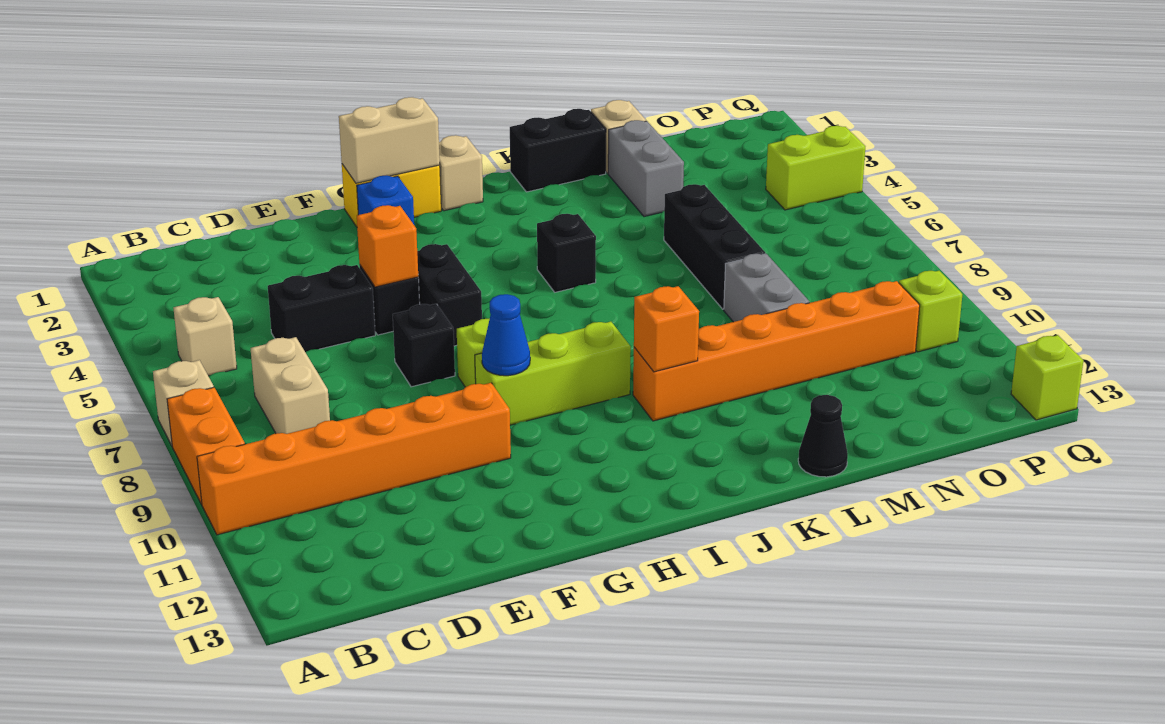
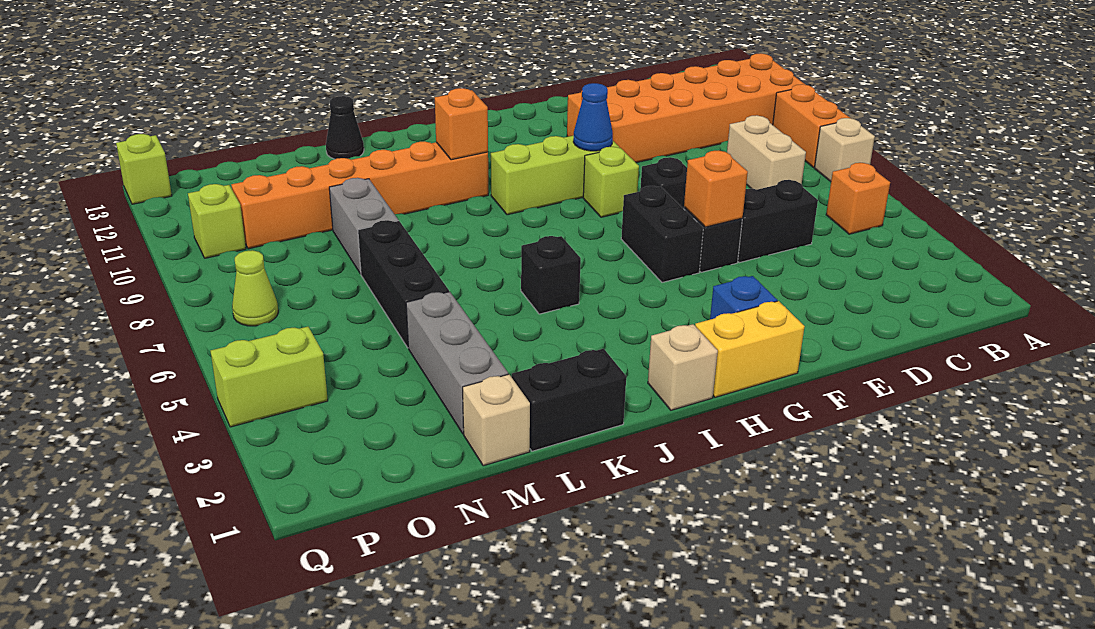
orange 1x6 brick [197,383,511,535] -> orange 2x6 brick [567,53,805,163]
tan 1x1 brick [173,297,237,376] -> orange 1x1 brick [826,163,890,234]
tan 1x2 brick [339,97,440,183] -> none
grey 1x2 brick [608,120,684,217] -> grey 1x3 brick [406,292,508,434]
none -> lime 1x1 cone [232,250,278,326]

